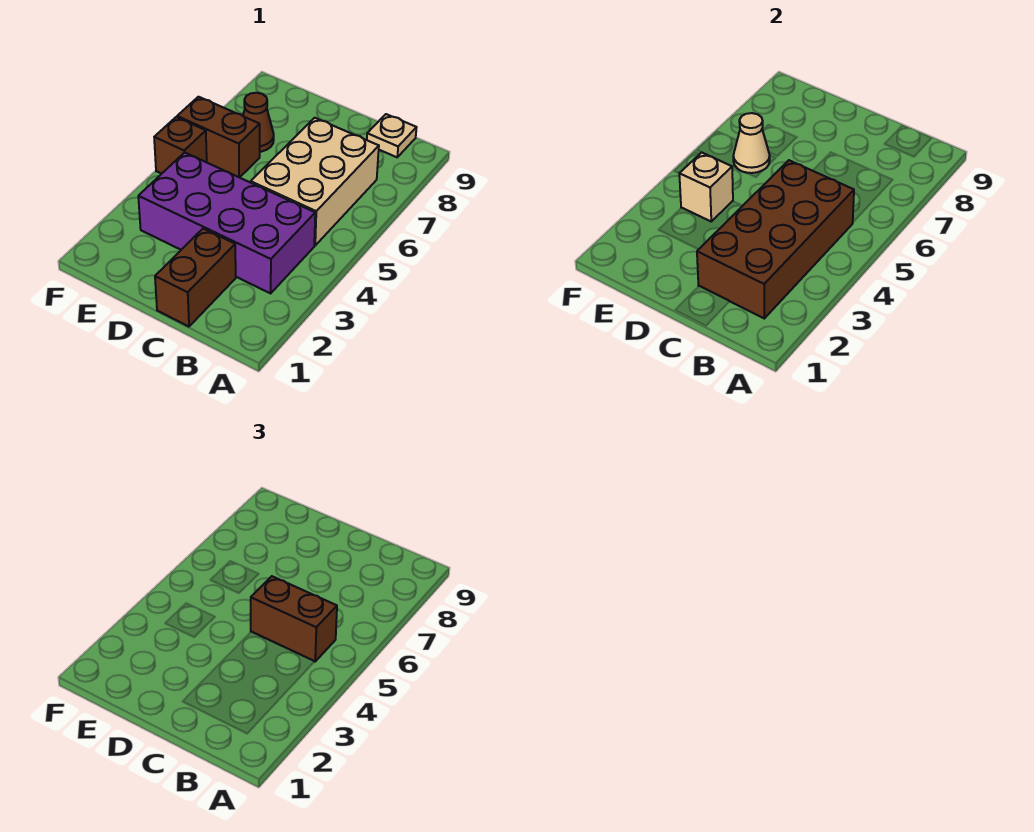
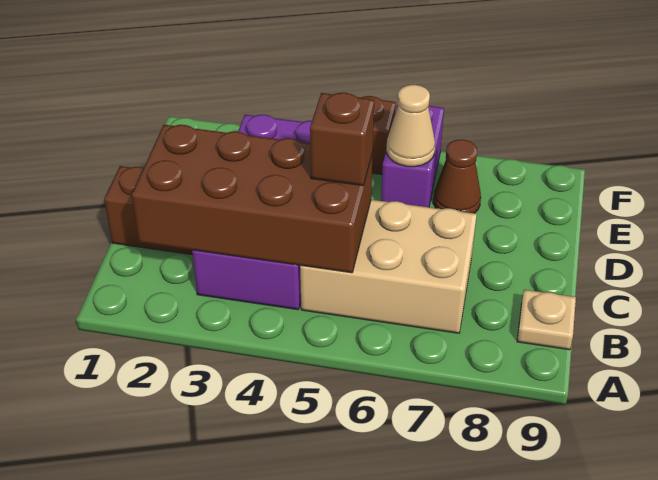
brown 1x2 brick [251,576,337,661] -> brown 1x1 brick [310,93,374,186]
tan 1x1 brick [679,152,733,221] -> none
brown 1x2 brick [177,97,260,177] -> purple 1x2 brick [381,105,444,207]

